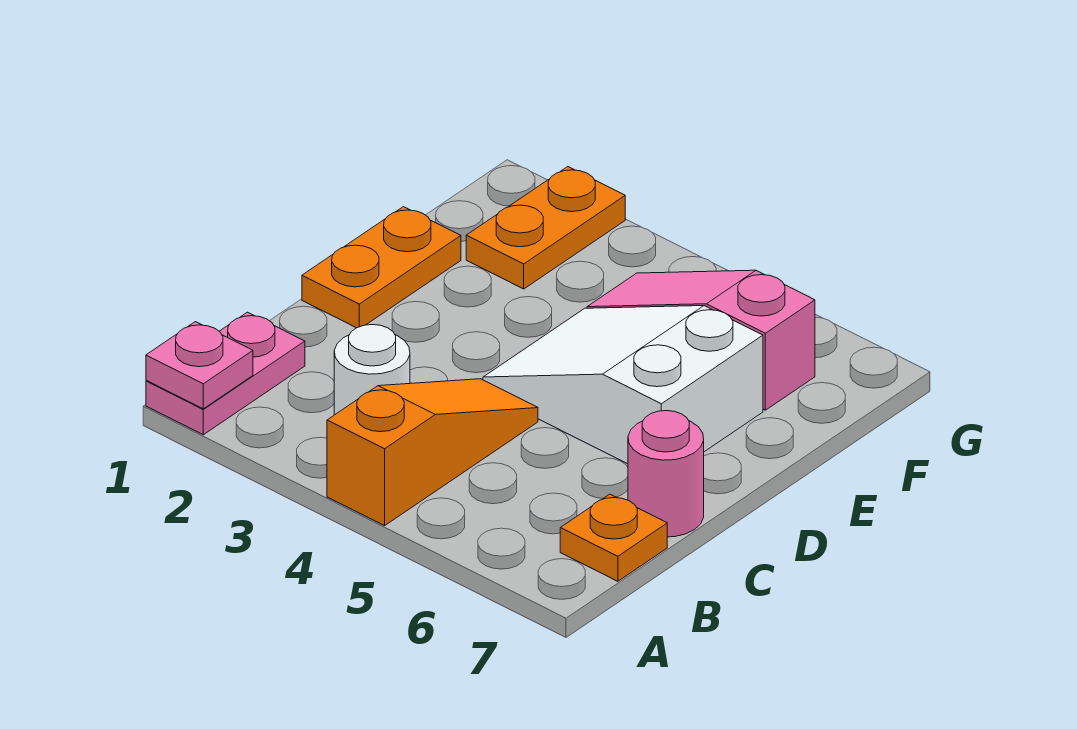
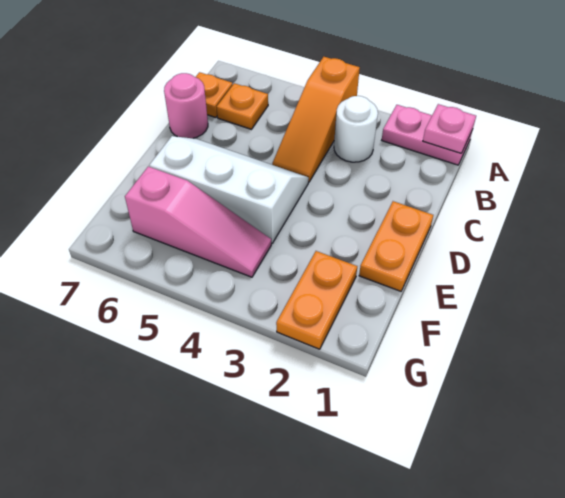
pink 1x2 plate [146,312,305,435] -> pink 1x2 plate turned to [382,105,472,165]
none -> orange 1x1 plate [217,83,268,129]
white 2x3 slope [483,306,763,464] -> white 2x3 slope turned to [149,136,309,243]

